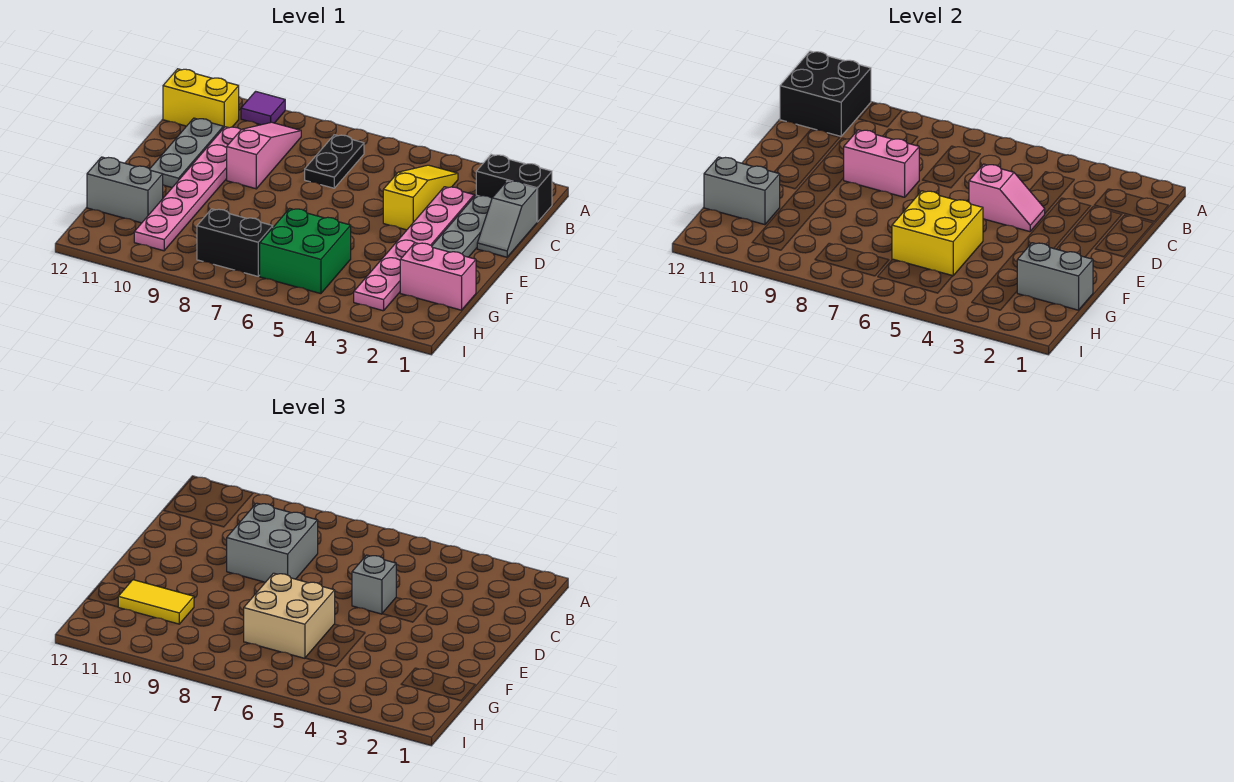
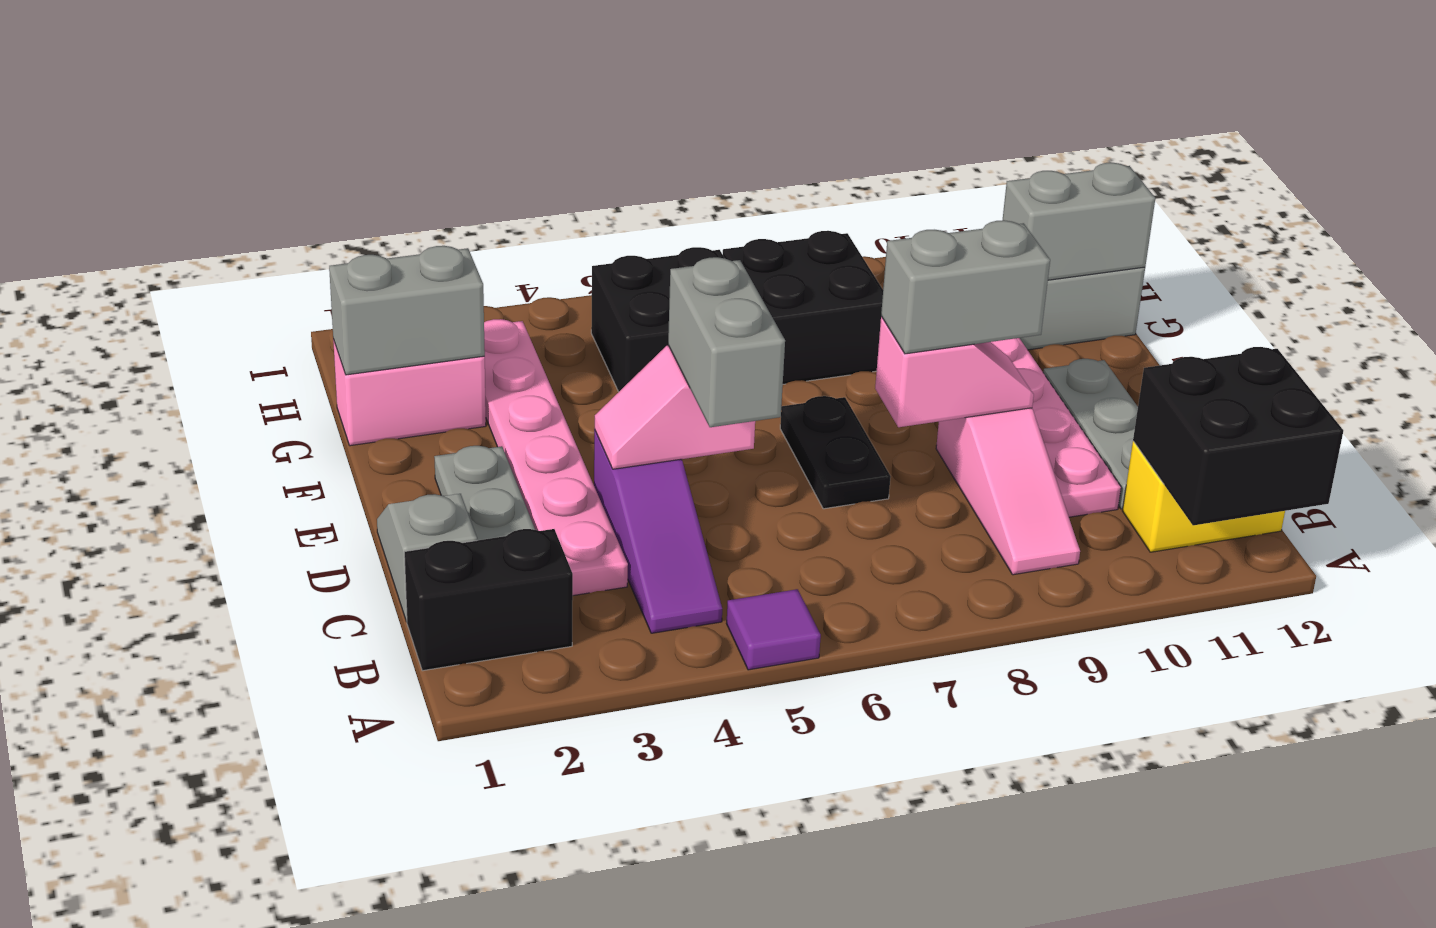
purple 1x1 tile [241,91,285,125] -> purple 1x1 tile moved to [726,589,821,670]
yellow 1x3 slope [383,165,458,230] -> purple 1x3 slope [594,430,722,633]
black 1x2 plate [305,135,364,188] -> black 1x2 plate moved to [780,396,891,509]
grey 2x2 brick [227,503,318,582] -> grey 1x2 brick [881,220,1050,354]
grey 1x1 brick [352,555,396,614] -> grey 1x2 brick [668,257,785,427]
pink 1x2 brick [844,130,919,197] -> pink 1x2 slope [875,317,1034,427]
yellow 2x2 brick [892,191,983,276] -> none
tan 2x2 brick [244,573,335,658] -> none
green 2x2 brick [260,208,351,294] -> black 2x2 brick [591,247,724,392]
yellow 1x2 tile [118,580,194,624] -> none
black 1x2 brick [197,209,273,276] -> black 2x2 brick [723,231,883,384]

